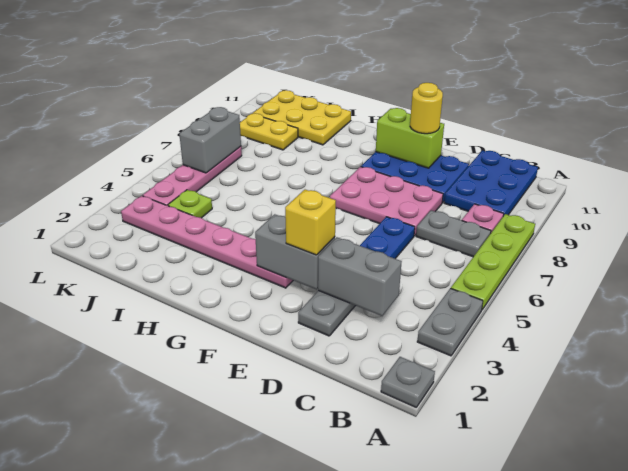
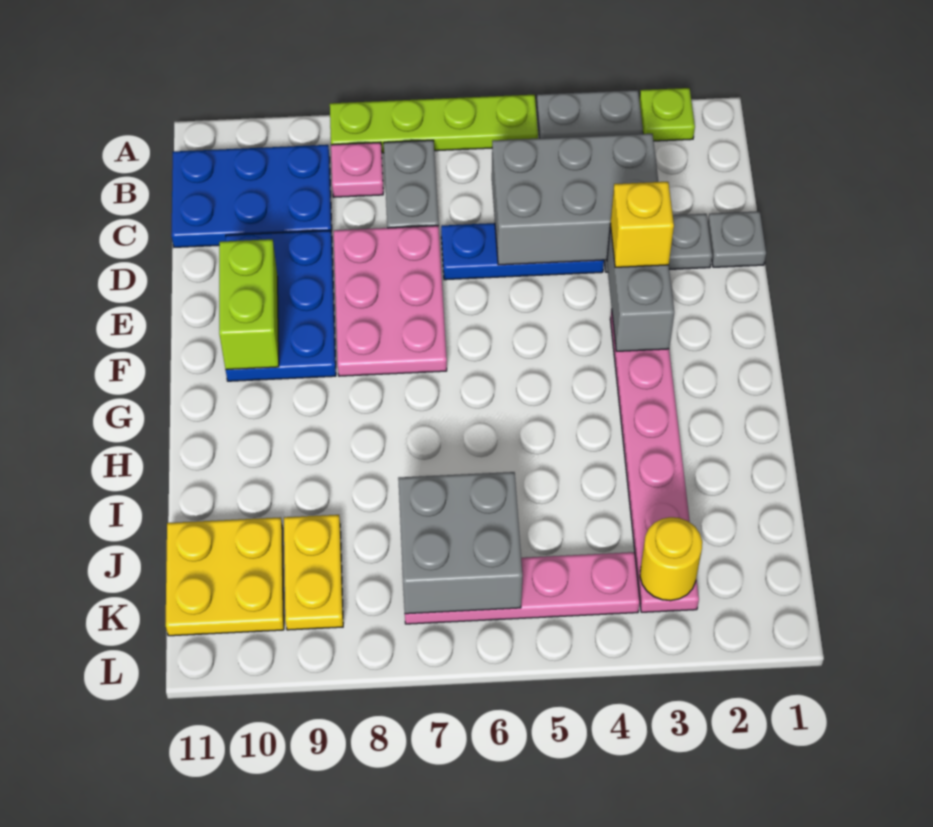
grey 1x1 plate [381,357,435,407] -> grey 1x1 plate moved to [708,211,766,267]
grey 1x2 brick [318,237,402,316] -> grey 2x3 brick [492,134,658,265]
yellow 1x1 round brick [410,83,443,134] -> yellow 1x1 round brick moved to [640,517,702,601]
yellow 2x3 plate [253,90,351,145] -> yellow 2x2 plate [166,517,284,636]
lime 1x1 plate [168,190,212,218] -> lime 1x1 plate moved to [639,88,695,141]
grey 1x2 brick [179,107,241,173] -> grey 2x2 brick [398,472,523,614]

